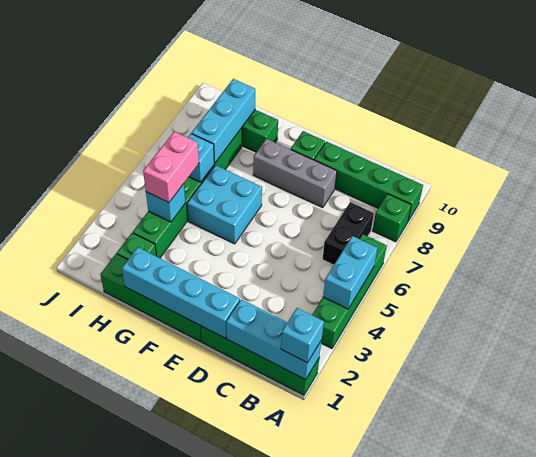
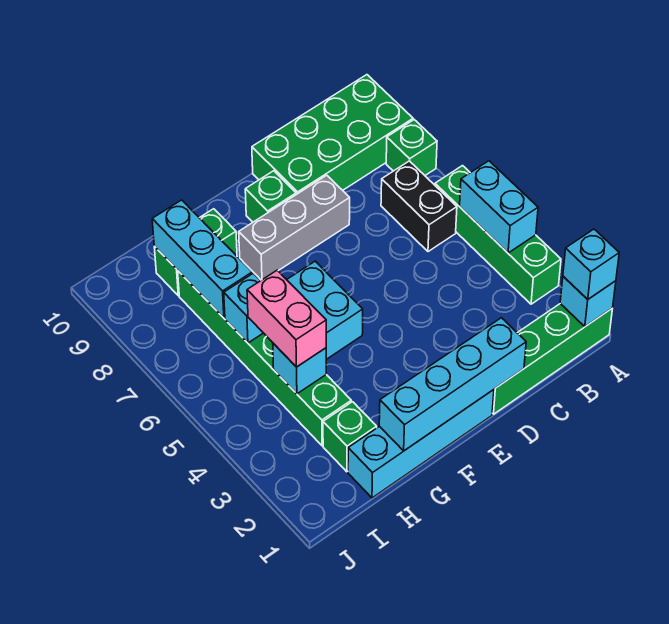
cyan 1x3 brick [226,299,322,380] -> cyan 1x1 brick [560,276,616,327]
green 1x4 brick [314,142,423,221] -> green 2x4 brick [252,75,413,194]
green 1x4 brick [100,254,202,342] -> cyan 1x4 brick [348,390,494,498]

